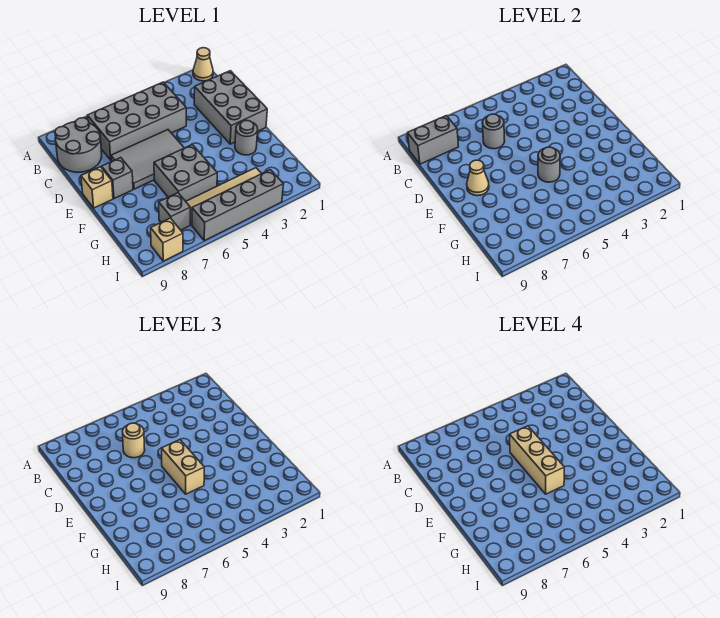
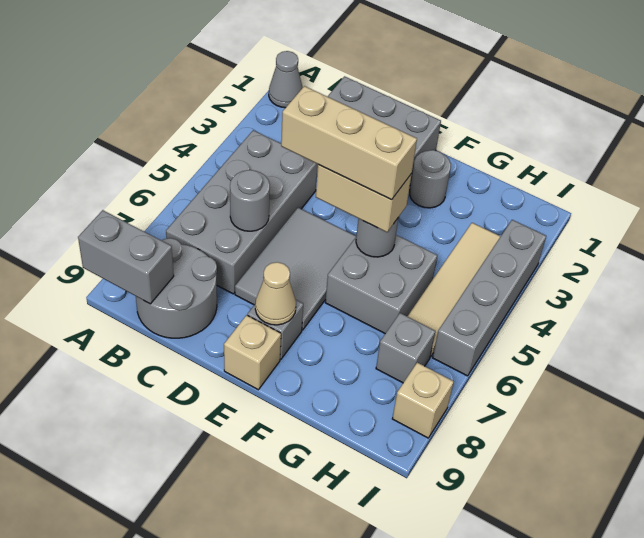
tan 1x1 cone [193,48,213,81] -> grey 1x1 cone [269,51,303,108]
grey 1x2 brick [408,116,458,164] -> grey 1x2 brick turned to [78,210,174,304]
tan 1x1 round brick [122,423,145,458] -> none

